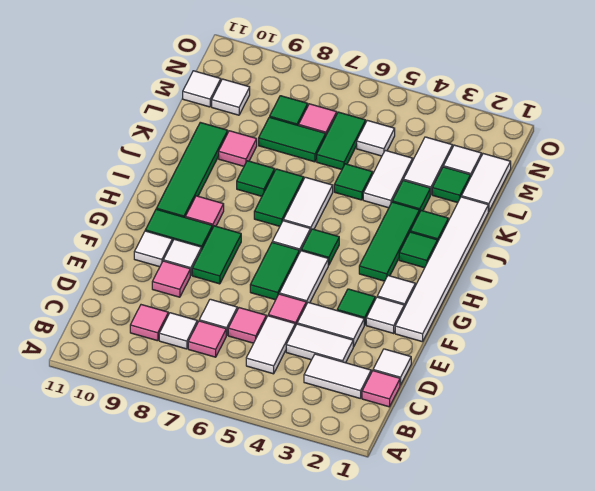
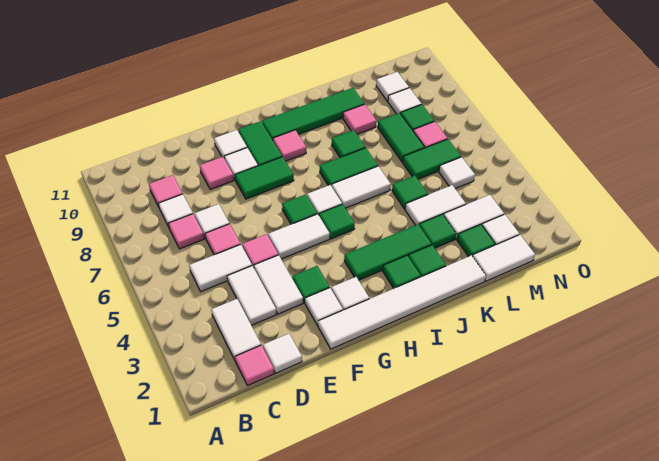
green 1x2 tile [250,242,299,300] -> green 1x1 tile [282,194,317,224]
white 1x1 tile [183,71,221,107] -> white 1x1 tile moved to [388,88,421,114]

